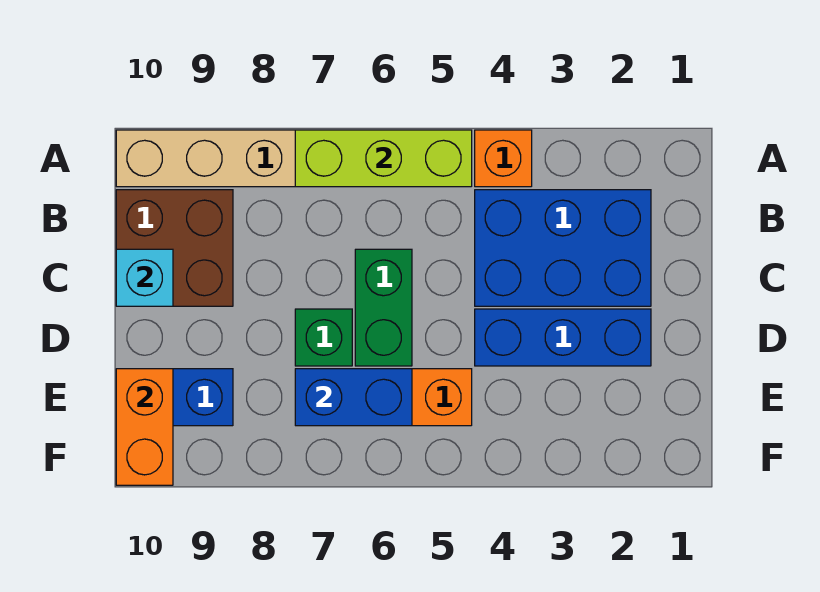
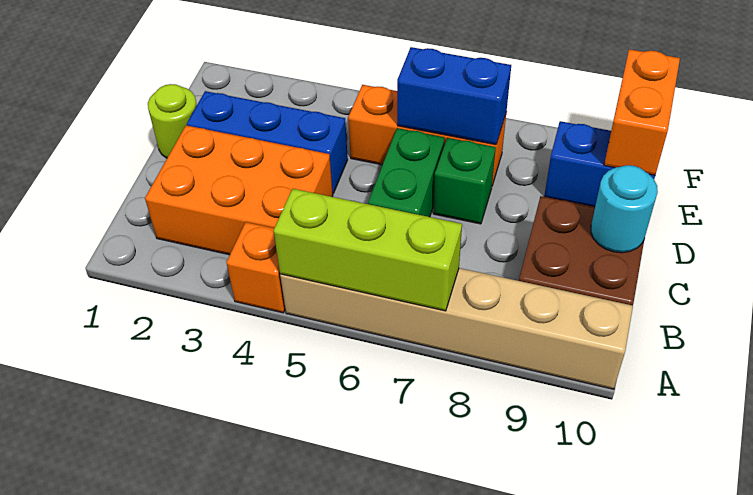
blue 2x3 brick [475,190,651,306] -> orange 2x3 brick [145,125,333,255]
cyan 1x1 brick [116,249,173,306] -> cyan 1x1 round brick [591,165,658,253]
none -> lime 1x1 round brick [148,84,197,158]

